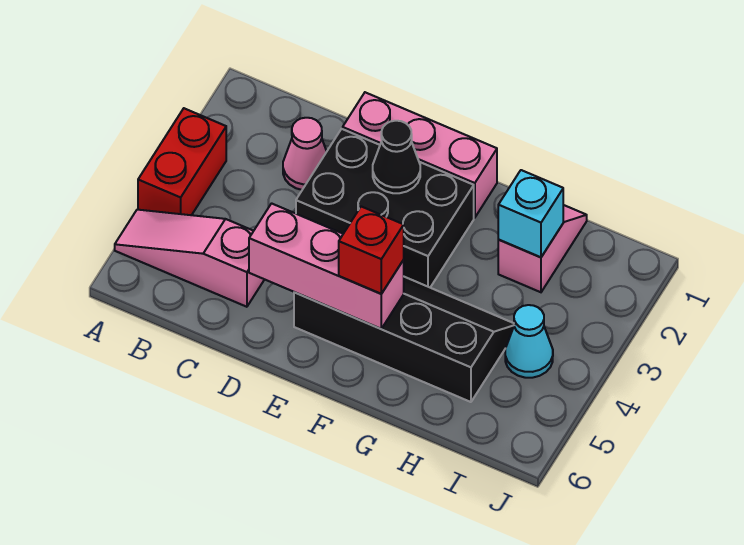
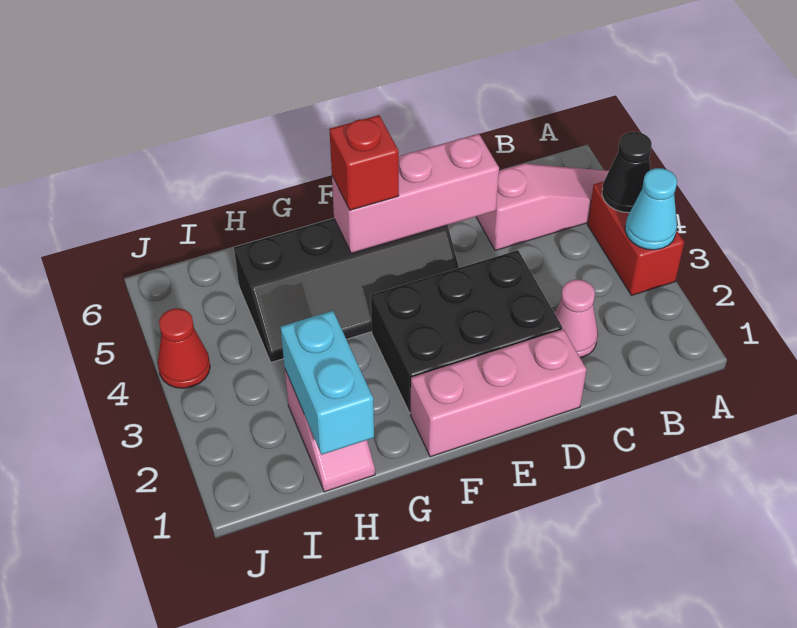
black 1x1 cone [373,121,420,193] -> black 1x1 cone moved to [602,132,652,213]
cyan 1x1 brick [498,170,563,257] -> cyan 1x2 brick [281,311,374,455]
cyan 1x1 cone [505,305,553,378] -> cyan 1x1 cone moved to [625,168,677,250]
none -> red 1x1 cone [158,309,210,388]

